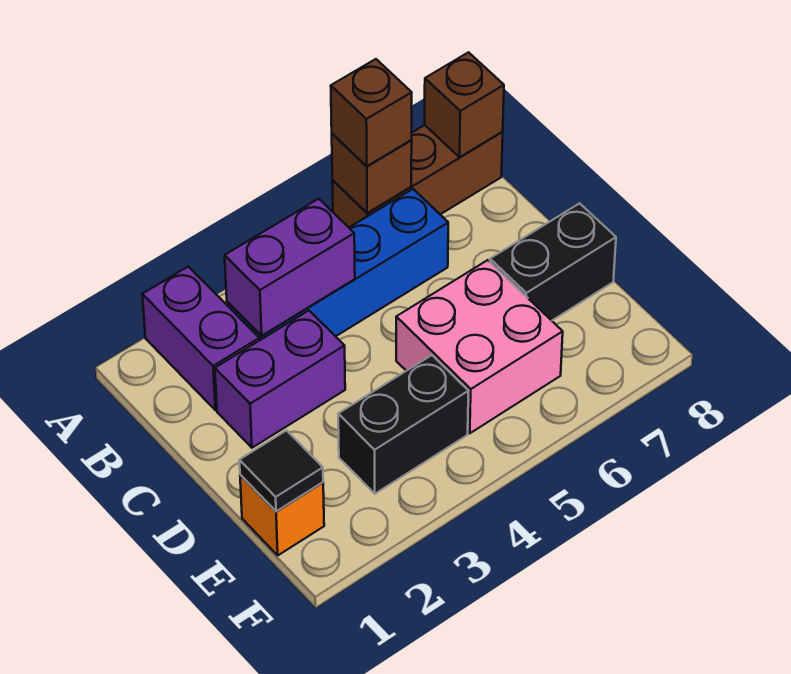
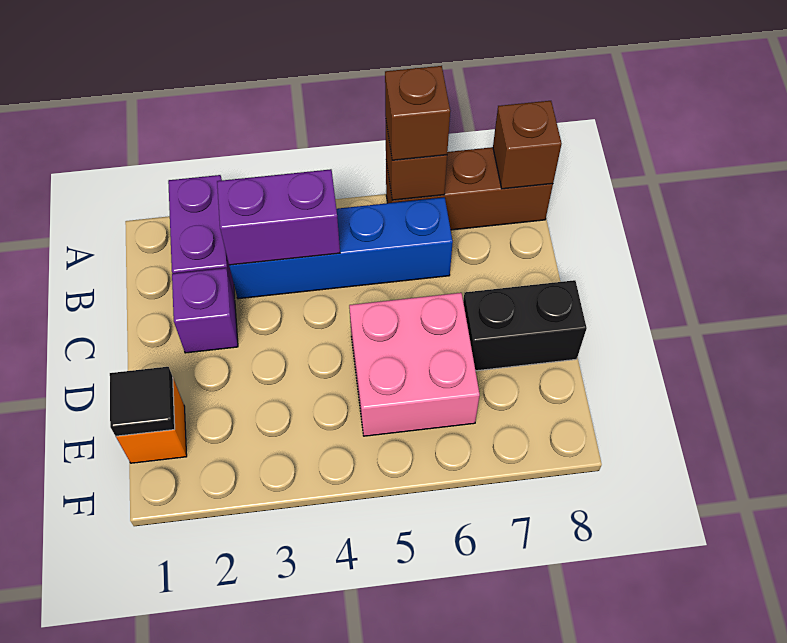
purple 1x2 brick [215,311,345,448] -> purple 1x1 brick [172,268,238,353]
black 1x2 brick [338,355,468,494] -> none

